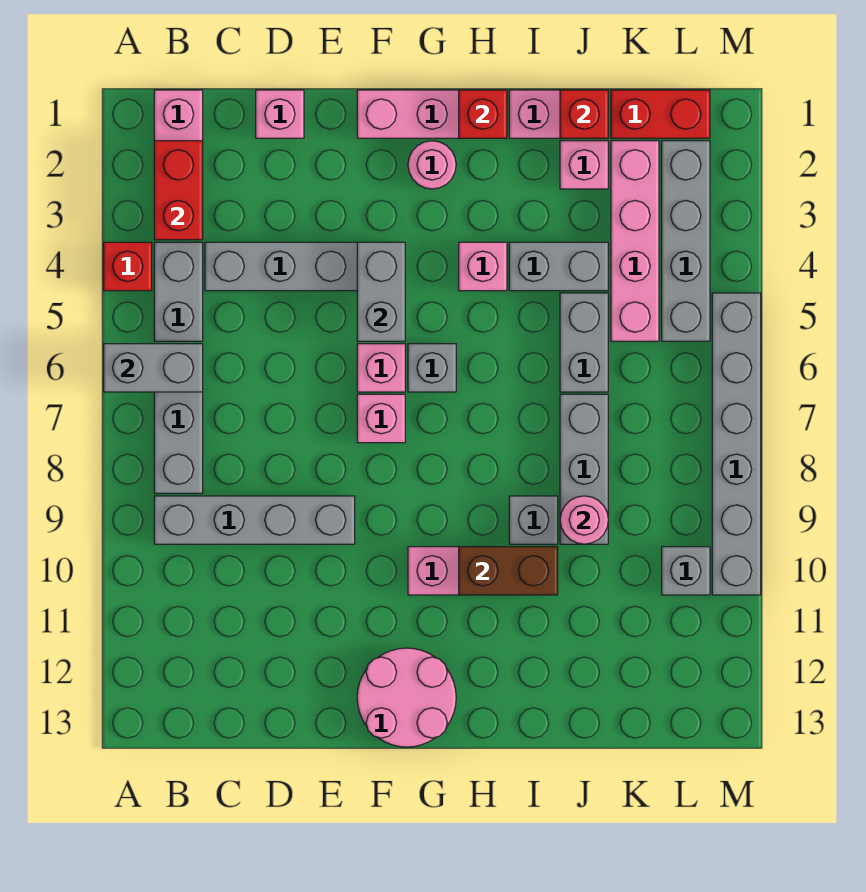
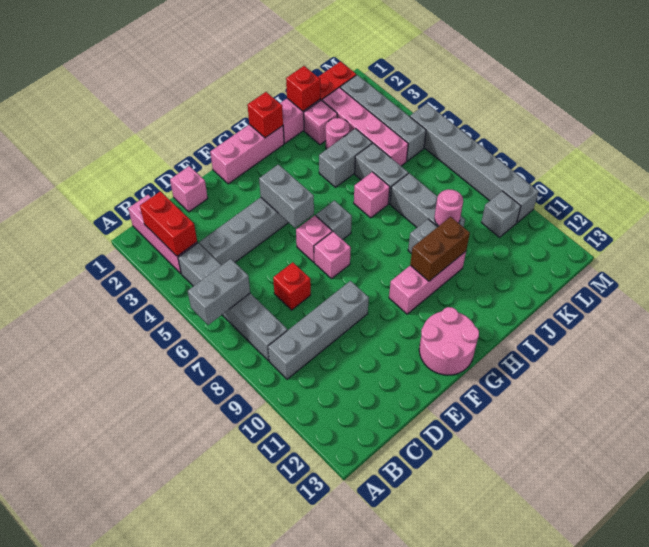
red 1x1 brick [104,242,152,291] -> red 1x1 brick moved to [273,262,311,310]
pink 1x1 round brick [408,141,456,189] -> pink 1x1 round brick moved to [326,118,350,149]
pink 1x1 brick [459,242,507,291] -> pink 1x1 brick moved to [354,172,390,218]

